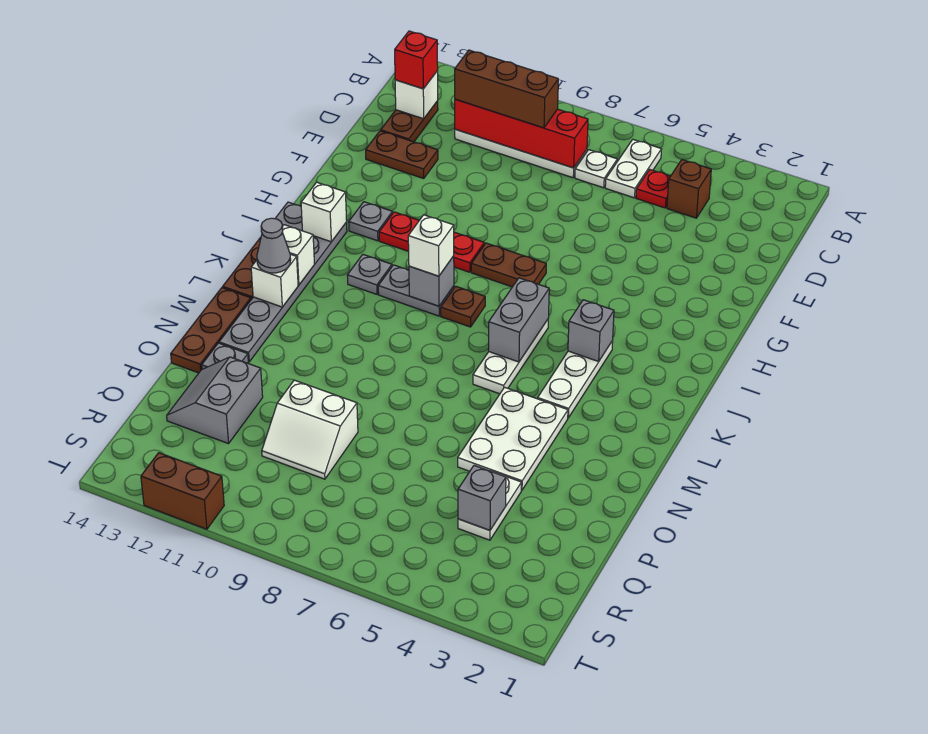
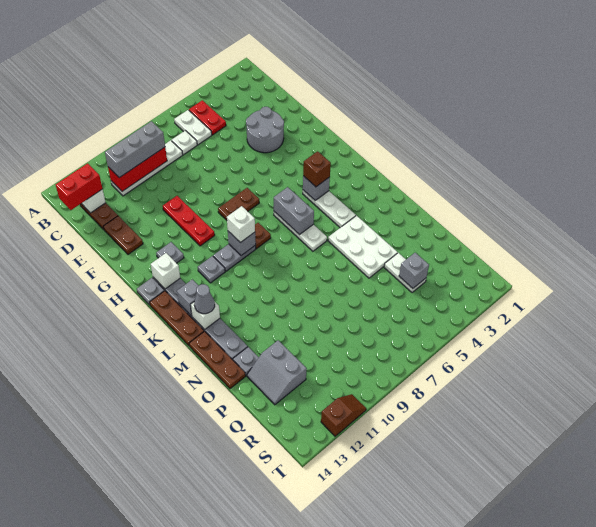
brown 1x1 brick [667,160,711,218] -> brown 1x1 brick moved to [303,151,331,187]
red 1x1 plate [636,170,670,208] -> red 1x2 plate [189,100,226,135]
red 1x4 brick [455,99,588,168] -> red 1x3 brick [108,147,167,191]
brown 1x3 brick [455,50,558,128] -> grey 1x3 brick [105,121,165,178]
red 1x1 brick [395,31,438,89] -> red 1x2 brick [56,163,102,210]
none -> grey 2x2 round brick [246,107,284,153]
brown 1x2 plate [366,131,438,178] -> brown 1x2 plate turned to [103,216,143,254]
red 1x3 plate [379,212,484,272] -> red 1x3 plate turned to [163,196,215,246]
white 1x1 brick [282,225,315,285] -> grey 1x1 brick [177,279,199,316]
white 2x2 slope [262,380,358,479] -> none
brown 1x2 brick [141,453,224,529] -> brown 1x2 slope [321,394,366,436]

